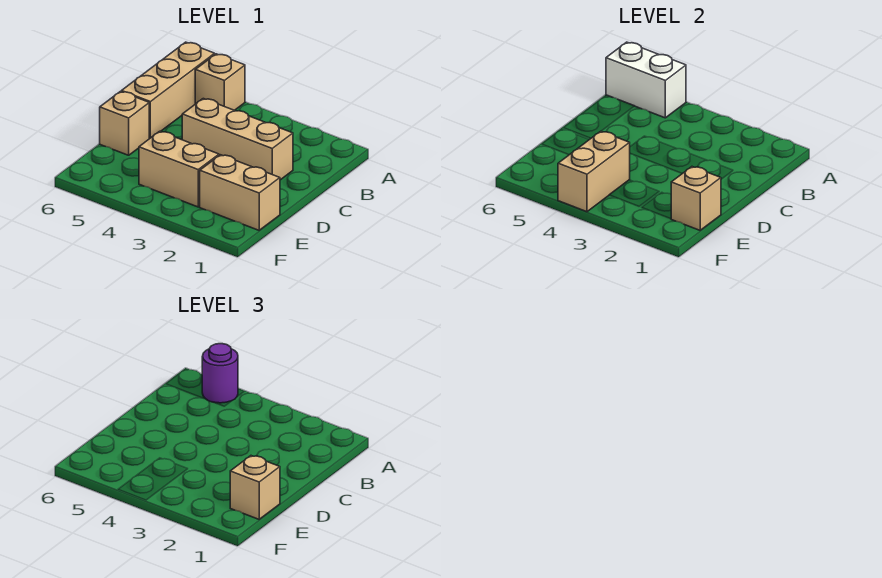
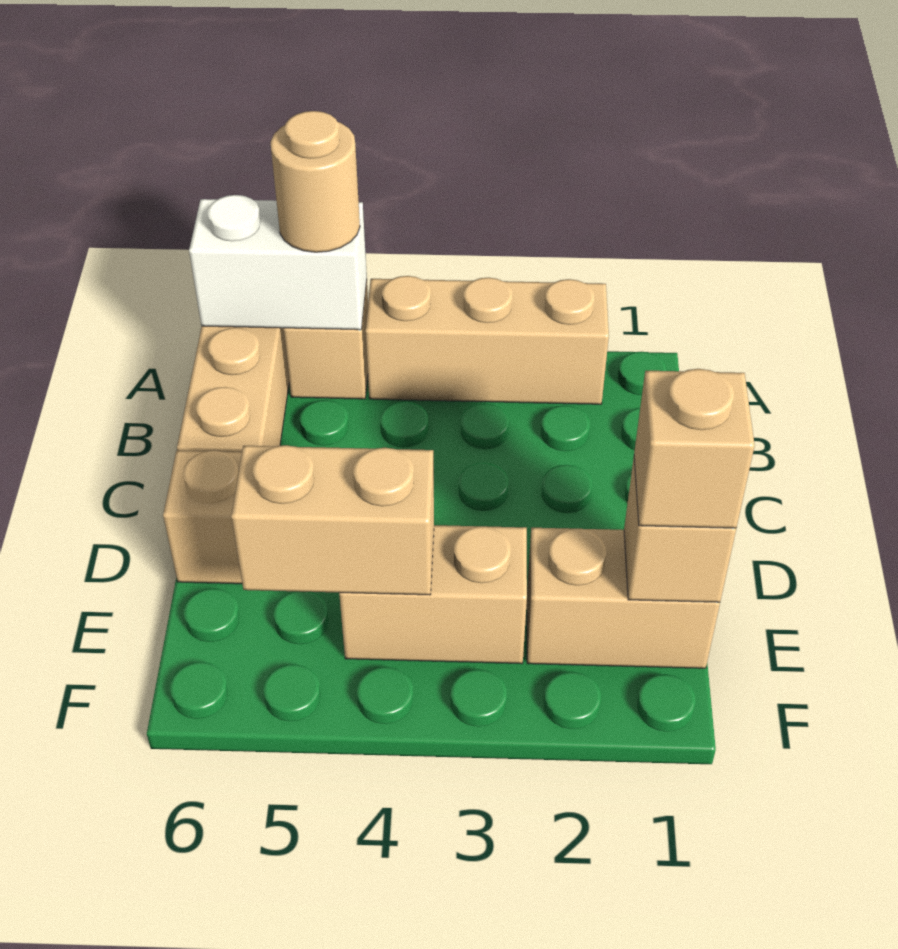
purple 1x1 round brick [202,344,238,403] -> tan 1x1 round brick [271,111,360,252]
tan 1x3 brick [182,99,293,180] -> tan 1x3 brick moved to [365,276,609,404]
tan 1x2 brick [558,131,630,212] -> tan 1x2 brick turned to [231,445,434,595]

